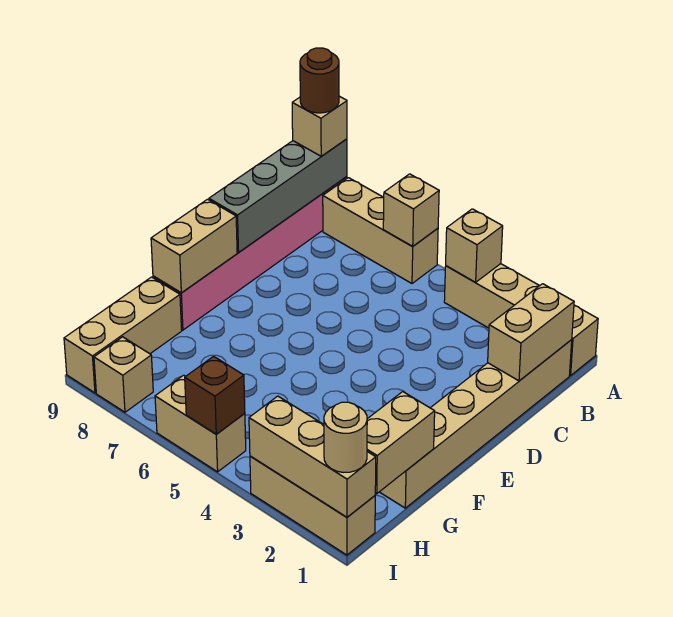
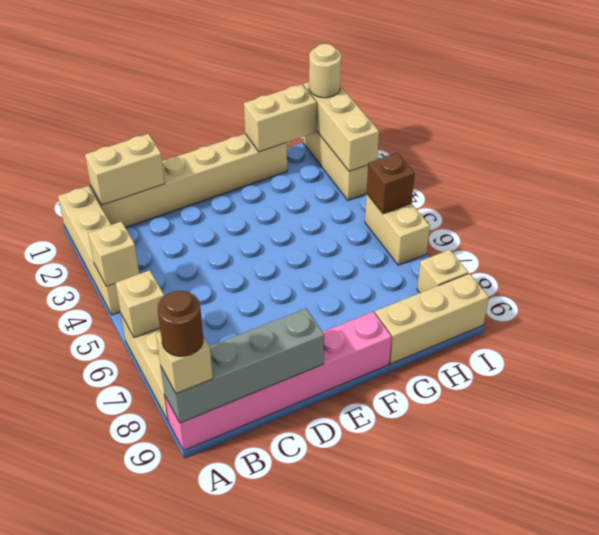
tan 1x2 brick [151,199,237,293] -> none

